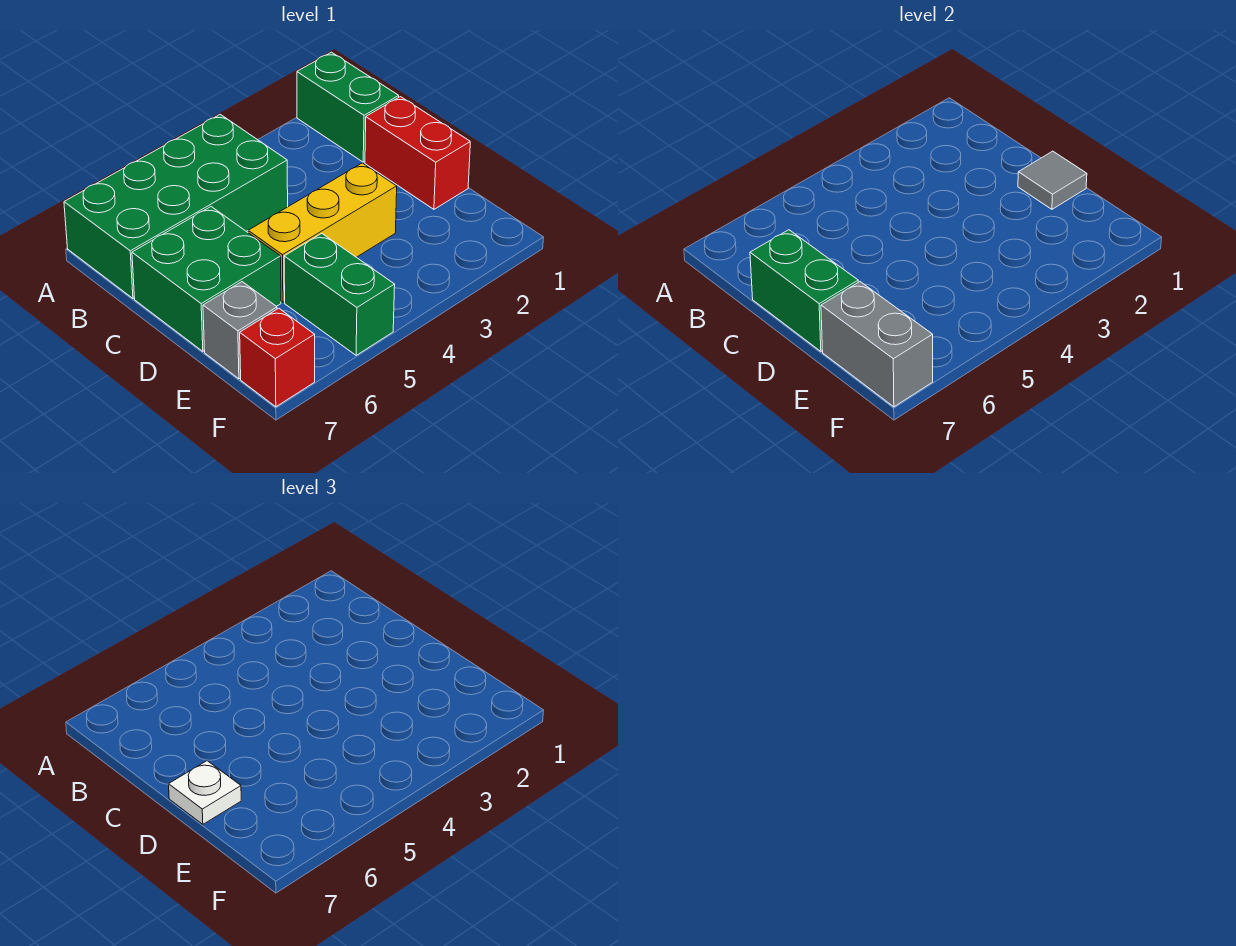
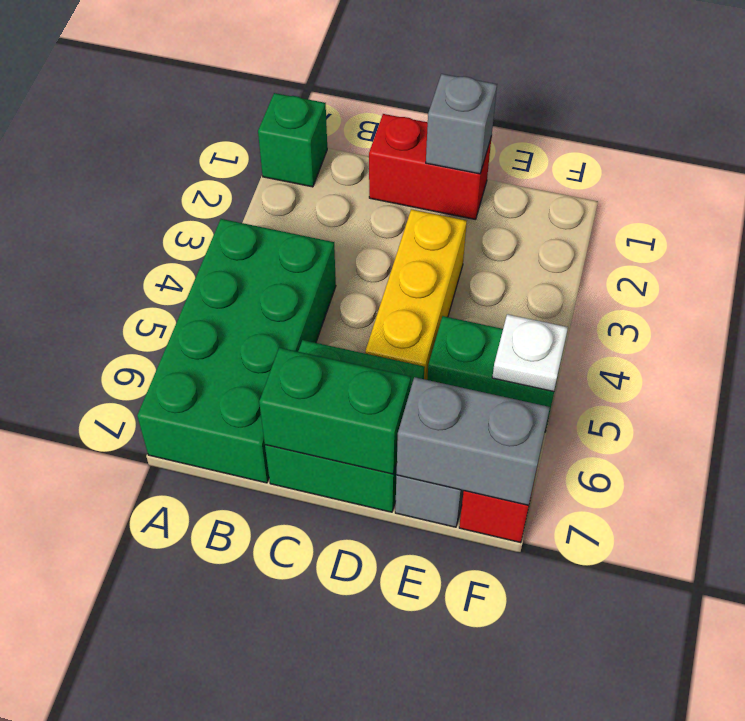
green 1x2 brick [297,52,399,162] -> green 1x1 brick [258,93,327,187]
grey 1x1 tile [1018,151,1087,209] -> grey 1x1 brick [426,74,497,174]
white 1x1 plate [169,761,241,824] -> white 1x1 plate moved to [492,314,568,391]

